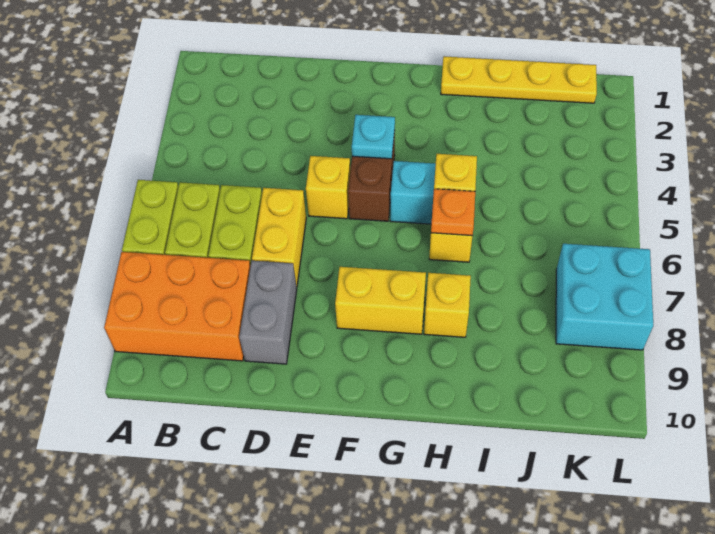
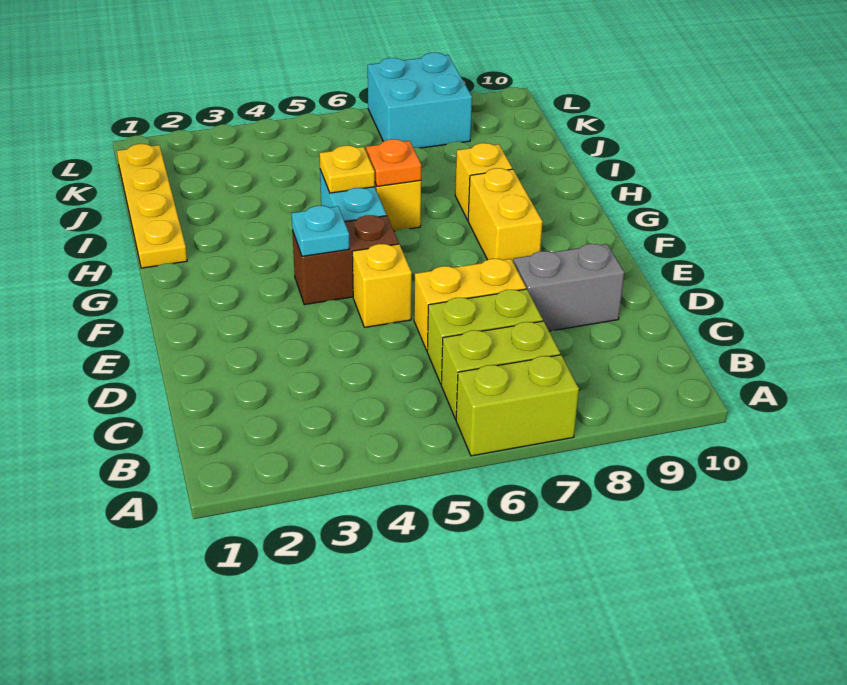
orange 2x3 brick [104,252,251,361] -> none

